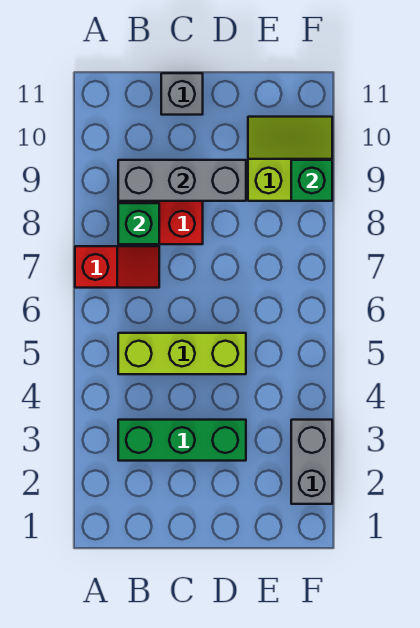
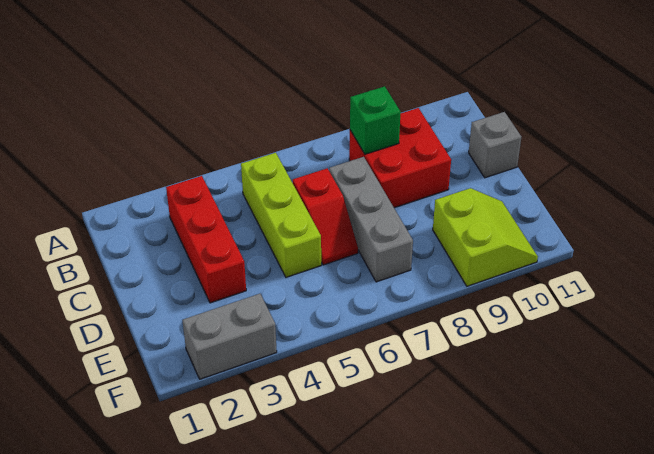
red 1x2 slope [75,246,159,288] -> red 1x2 slope moved to [293,168,358,265]
green 1x3 brick [118,420,246,461] -> red 1x3 brick [166,176,246,303]
grey 1x3 brick [118,160,246,201] -> grey 1x3 brick moved to [329,157,413,282]
green 1x1 brick [291,160,332,201] -> none

